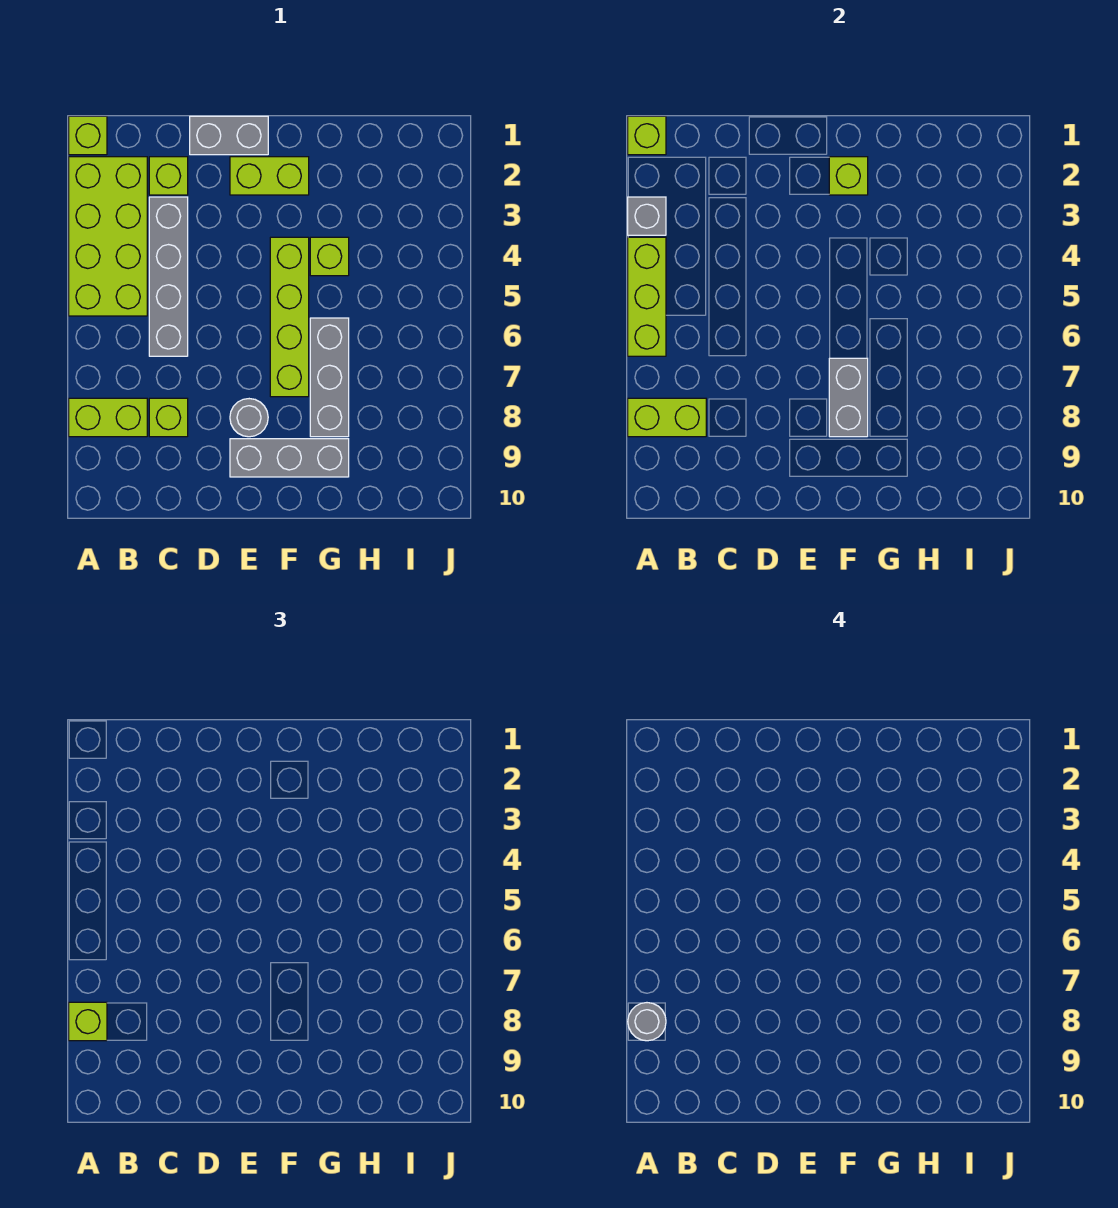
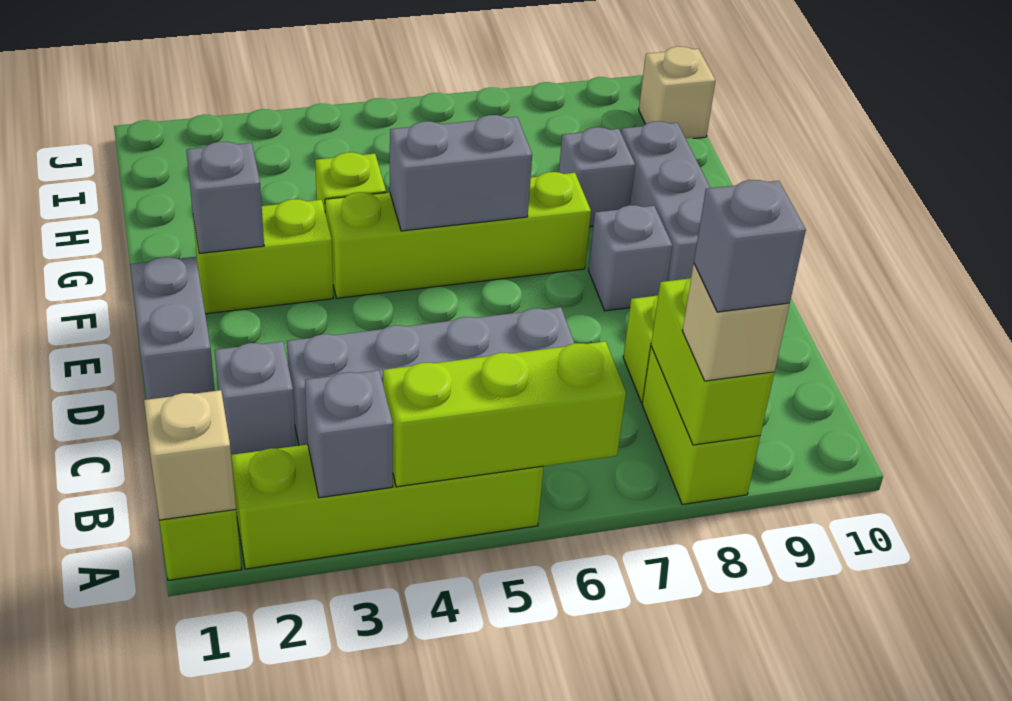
lime 1x1 brick [628,116,666,155] -> tan 1x1 brick [144,390,236,520]
lime 2x4 brick [69,157,147,316] -> lime 1x4 brick [231,444,543,569]
lime 1x1 brick [69,1002,107,1041] -> tan 1x1 brick [682,264,789,381]
grey 1x1 round brick [628,1003,666,1041] -> grey 1x1 brick [694,180,806,312]
lime 1x1 brick [149,157,188,195] -> grey 1x1 brick [214,341,296,455]
lime 1x2 brick [230,157,309,195] -> lime 1x2 brick turned to [193,199,333,314]
grey 1x1 round brick [230,399,268,437] -> grey 1x1 brick [589,205,672,311]
lime 1x1 brick [829,157,868,195] -> grey 1x1 brick [186,142,264,253]
grey 1x2 brick [829,358,868,437] -> grey 1x2 brick moved to [390,115,532,231]
grey 1x3 brick [310,318,349,437] -> grey 1x1 brick [559,127,635,227]
none -> tan 1x1 brick [639,46,716,138]

